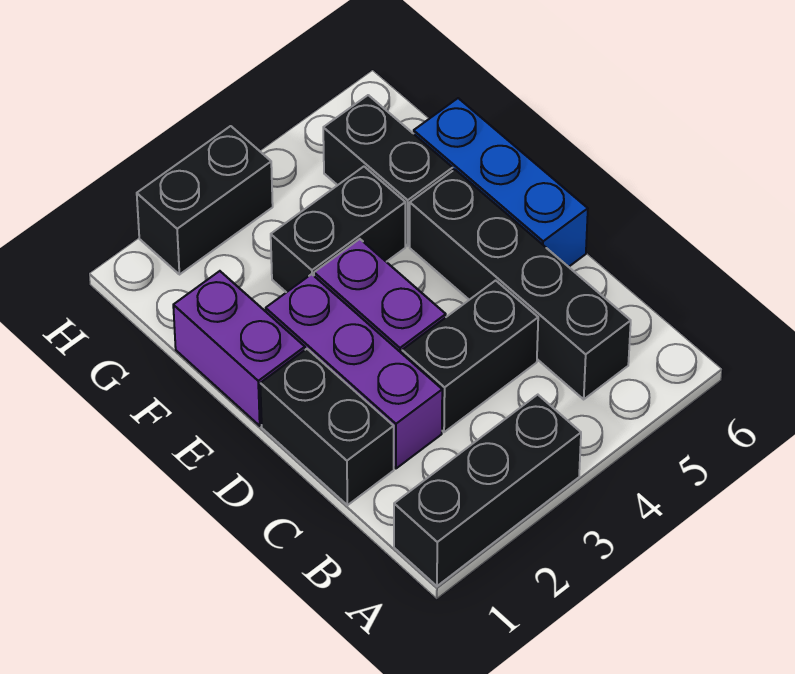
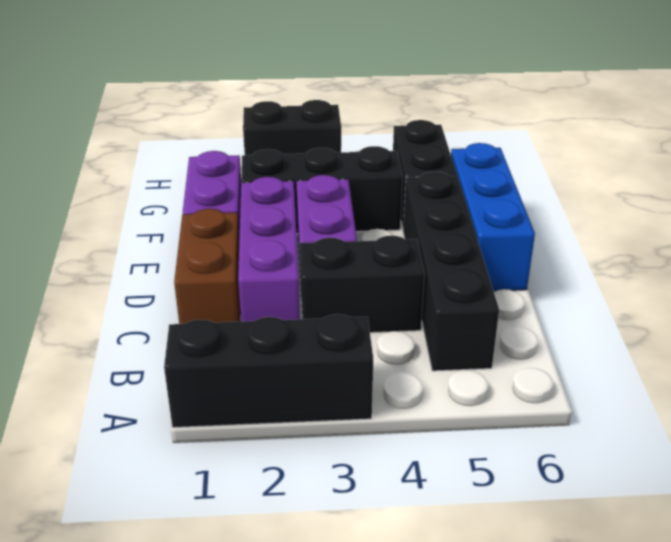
black 1x2 brick [260,349,394,505] -> brown 1x2 brick [174,209,240,324]
black 1x2 brick [271,167,405,292] -> black 1x3 brick [241,146,403,234]

